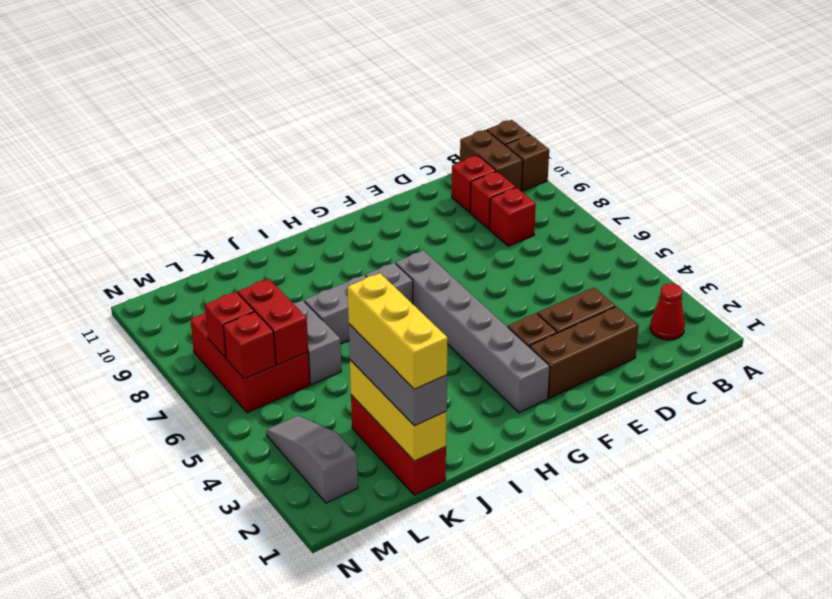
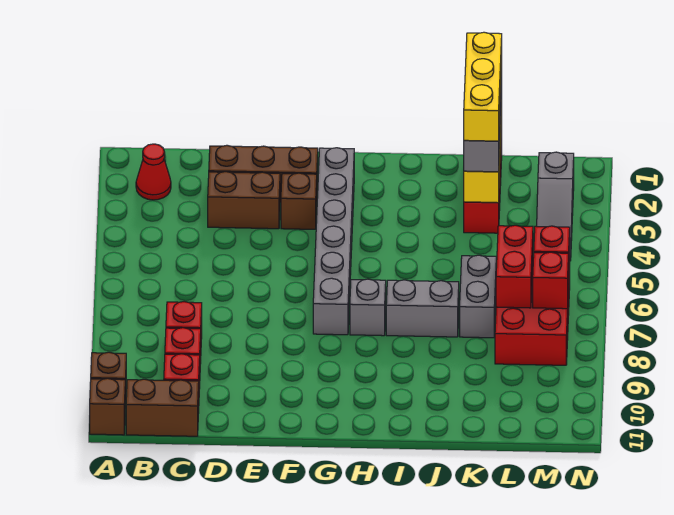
brown 1x2 brick [460,130,523,191] -> brown 1x2 brick turned to [126,379,199,436]

